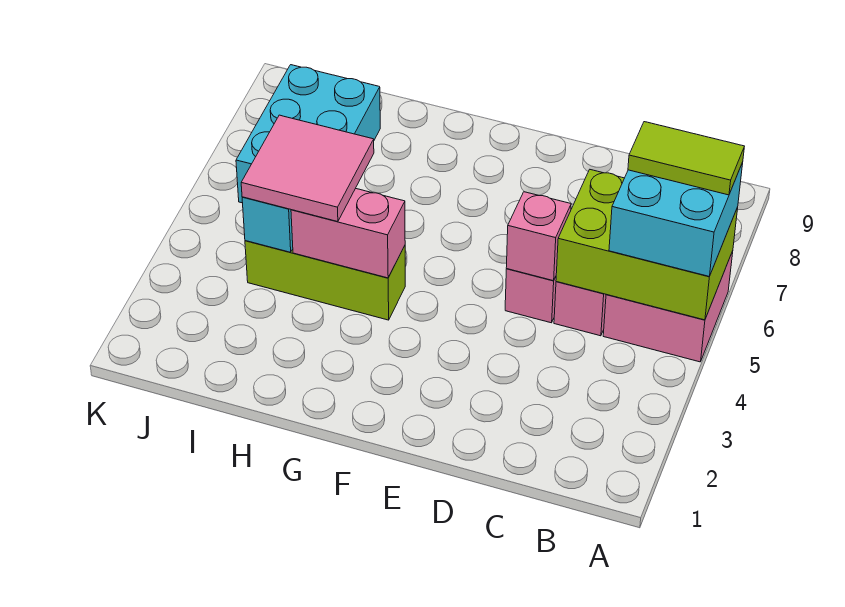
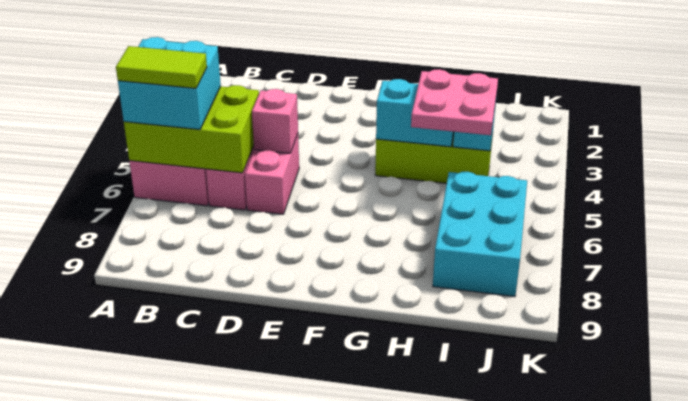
pink 1x2 brick [291,188,405,278] -> cyan 1x2 brick [376,79,454,147]
pink 2x2 tile [241,115,374,222] -> pink 2x2 plate [411,69,498,135]

